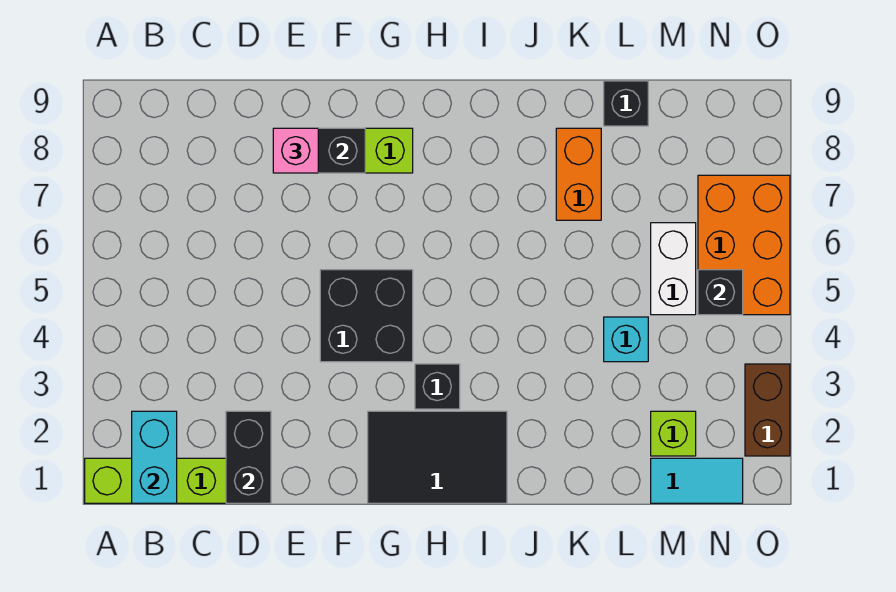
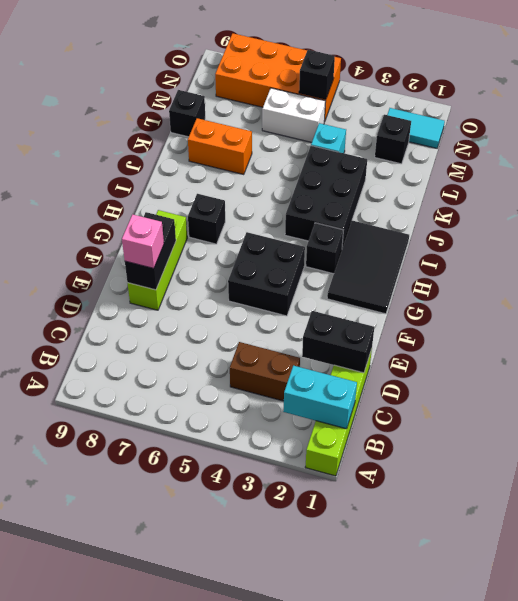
none -> black 1x1 brick [188,194,225,244]
none -> black 2x3 brick [285,146,367,248]
cyan 1x2 tile [651,458,743,503] -> cyan 1x2 tile turned to [387,108,445,148]
lime 1x1 brick [651,411,696,456] -> black 1x1 brick [375,115,411,164]
orange 2x3 brick [698,175,790,315] -> orange 2x4 brick [215,33,341,122]
brown 1x2 brick [745,364,790,456] -> brown 1x2 brick moved to [230,342,300,401]

